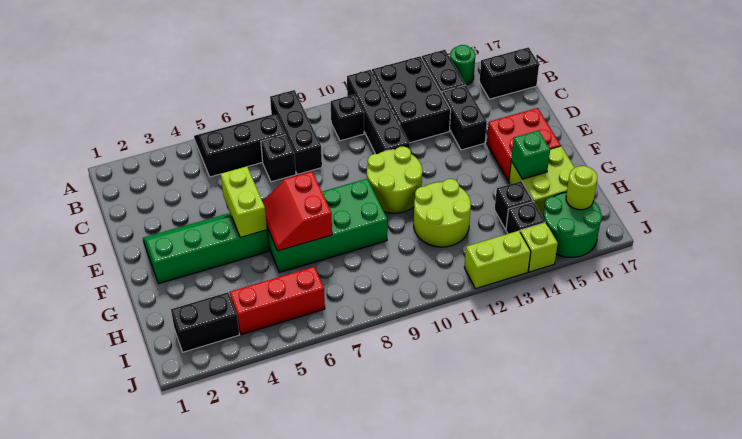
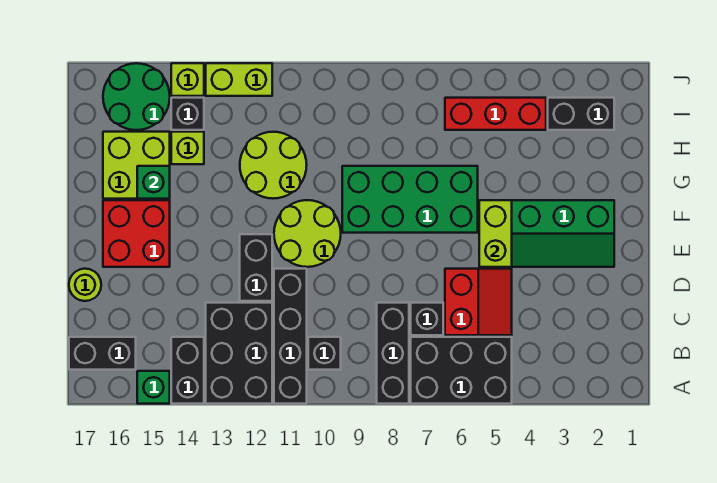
black 2x3 slope [194,115,286,177] -> black 2x3 brick [411,337,512,404]
green 1x1 round brick [450,45,475,85] -> green 1x1 brick [137,371,170,404]
black 1x2 brick [442,85,487,150] -> black 1x2 brick moved to [240,234,272,301]
red 2x2 slope [263,171,332,251] -> red 2x2 slope moved to [445,269,512,335]
black 1x1 brick [495,181,533,229] -> lime 1x1 brick [171,132,204,164]
lime 1x1 round brick [566,166,597,210] -> lime 1x1 round brick moved to [69,269,101,301]

